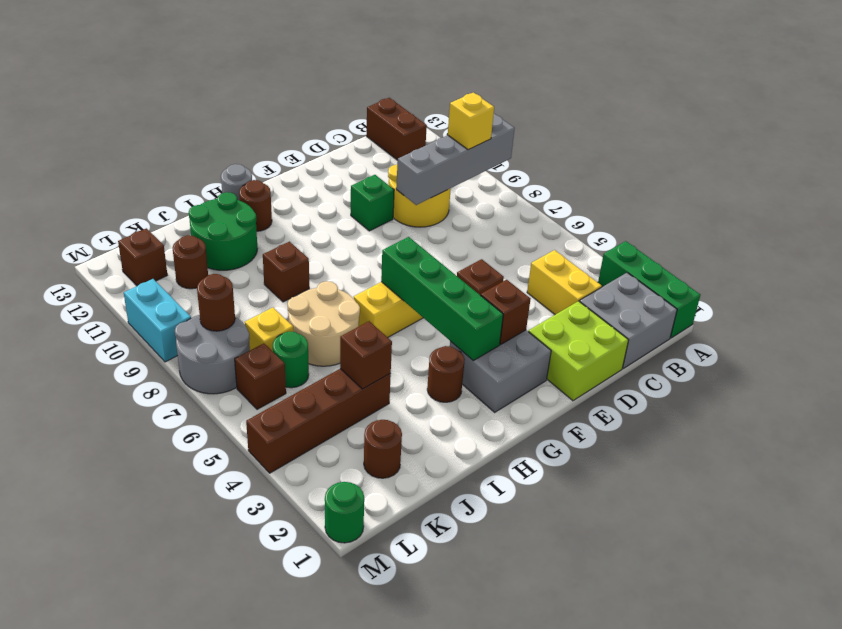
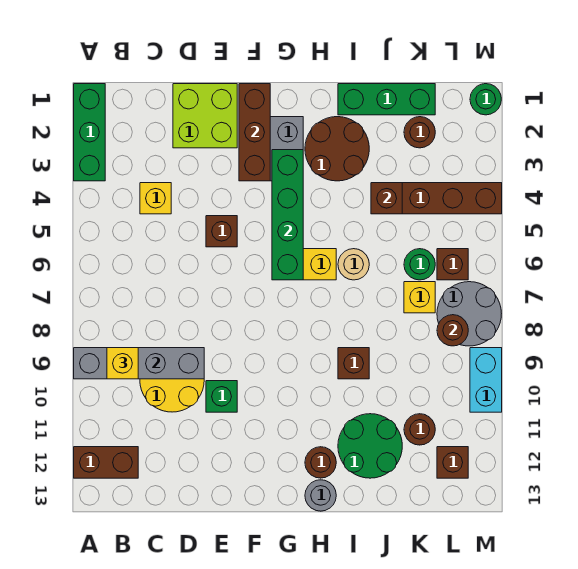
grey 2x2 brick [580,273,677,368] -> none
brown 1x2 brick [366,98,427,160] -> brown 1x2 brick turned to [74,447,138,478]
yellow 1x2 brick [527,250,602,315] -> yellow 1x1 brick [140,183,171,214]
brown 1x1 brick [481,280,531,345] -> brown 1x3 brick [239,84,270,181]
brown 1x1 round brick [427,346,465,402] -> brown 2x2 round brick [305,117,369,181]
none -> green 1x3 brick [338,84,435,115]
tan 2x2 round brick [288,281,360,366] -> tan 1x1 round brick [338,249,369,280]

